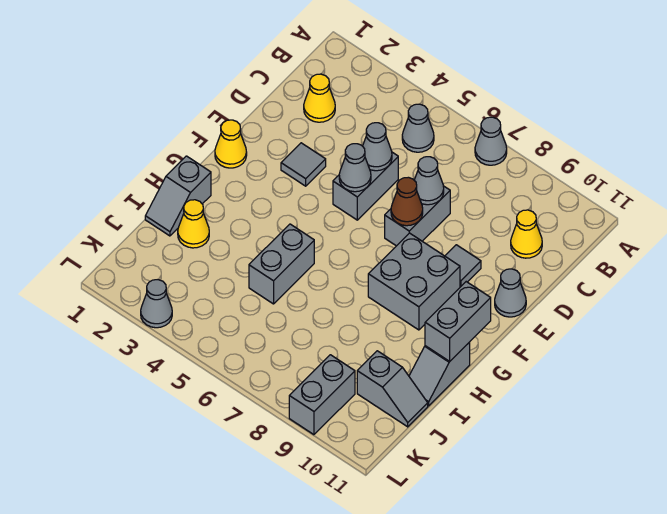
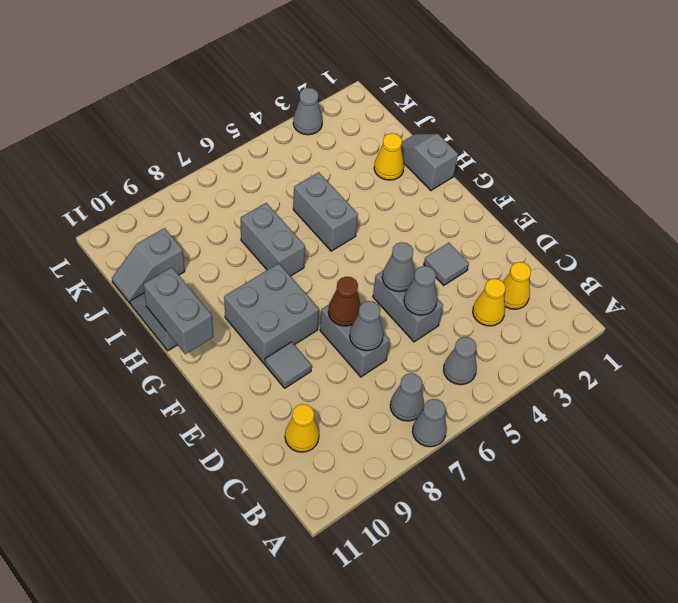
grey 1x1 cone [495,269,526,317] -> grey 1x1 cone moved to [390,373,424,421]
yellow 1x1 cone [215,120,247,168] -> yellow 1x1 cone moved to [473,279,506,326]
grey 1x2 brick [289,355,355,435] -> grey 1x2 brick moved to [241,203,305,276]

